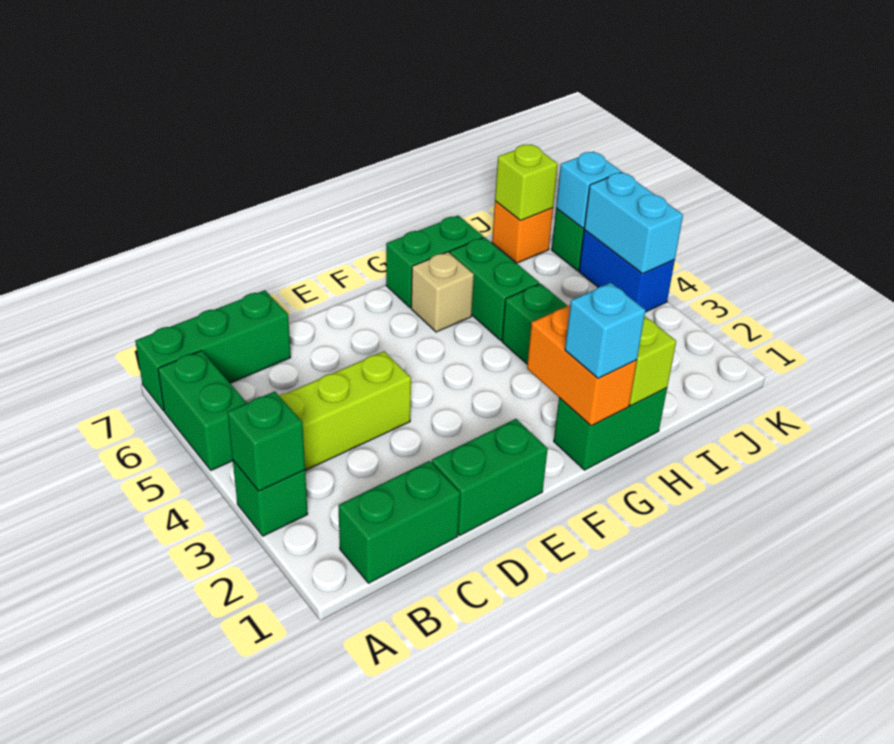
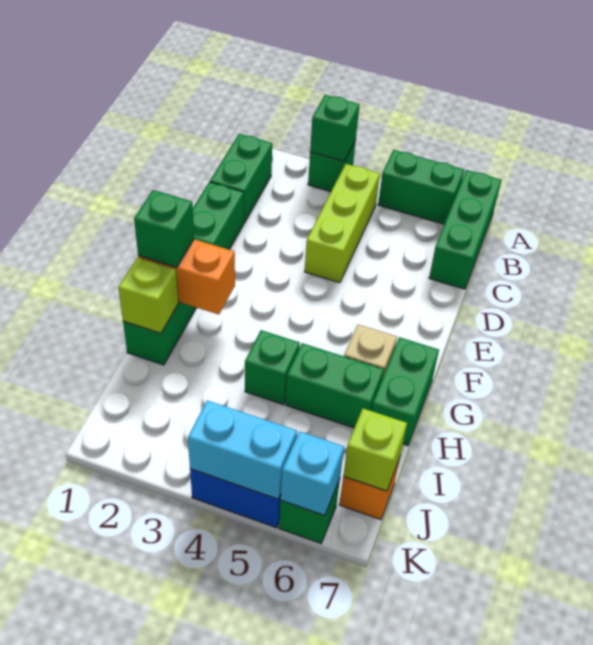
cyan 1x1 brick [565,283,645,379] -> green 1x1 brick [134,190,194,268]

